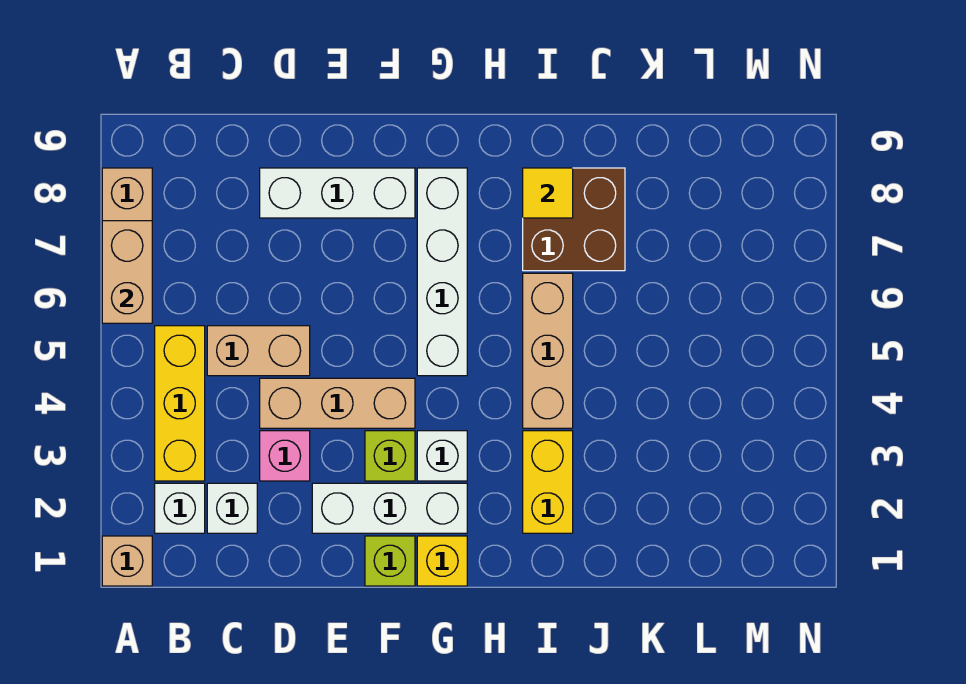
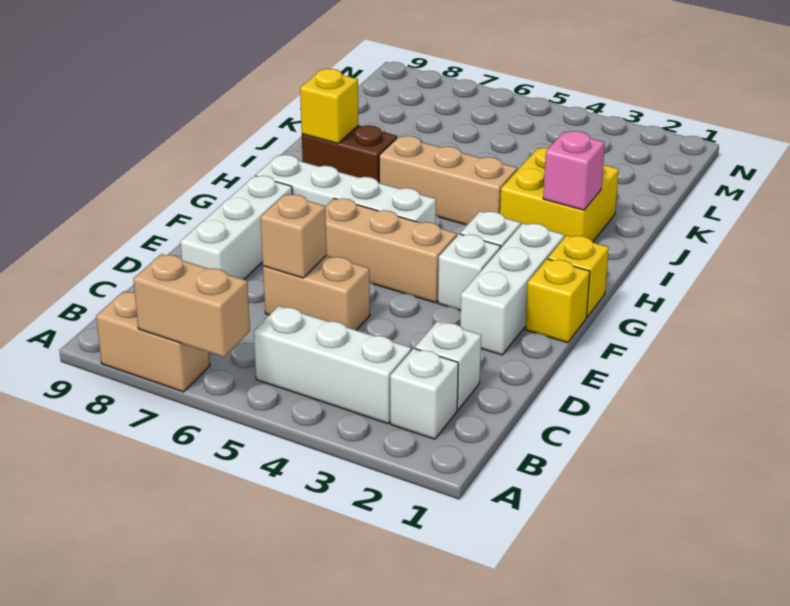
tan 1x1 brick [102,536,152,586] -> tan 1x1 brick moved to [260,194,327,278]
yellow 1x3 brick [155,326,205,481] -> white 1x3 brick [254,306,411,424]
tan 1x2 brick [207,326,310,376] -> tan 1x2 brick turned to [263,255,370,330]
pink 1x1 brick [260,431,310,481] -> pink 1x1 brick moved to [543,131,605,210]
tan 1x3 brick [260,378,415,428] -> tan 1x3 brick turned to [325,198,457,303]
lime 1x1 brick [365,536,415,586] -> yellow 1x1 brick [525,259,590,343]
lime 1x1 brick [365,431,415,481] -> white 1x1 brick [438,234,500,310]
yellow 1x2 brick [523,431,573,533] -> yellow 2x2 brick [500,147,619,242]
brown 2x2 brick [523,168,625,271] -> brown 1x2 brick [302,125,397,183]
yellow 1x1 tile [523,168,573,218] -> yellow 1x1 brick [300,69,359,143]

